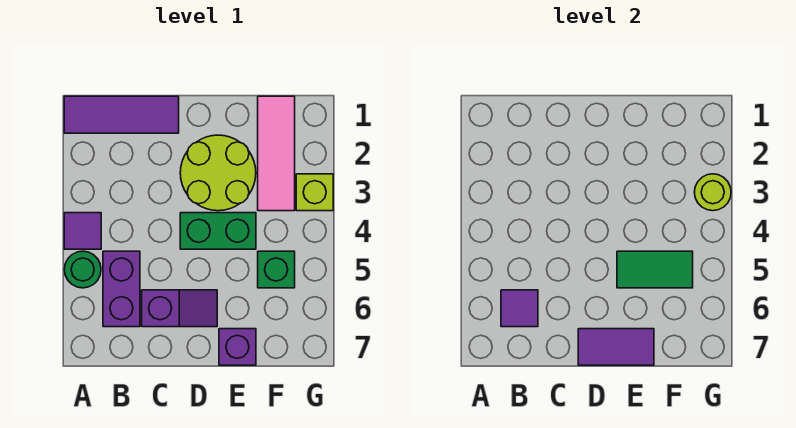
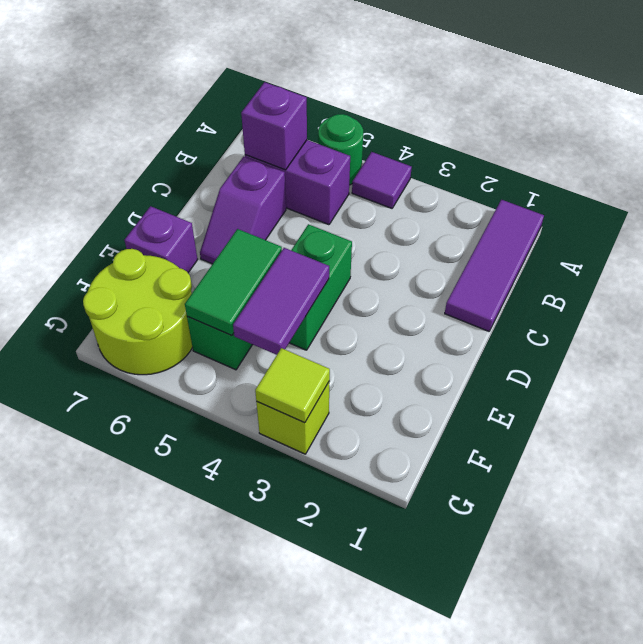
purple 1x1 tile [501,290,538,327] -> purple 1x1 brick [241,82,307,170]
lime 2x2 round brick [180,135,256,211] -> lime 2x2 round brick moved to [83,249,193,375]
purple 1x2 tile [578,329,654,365] -> purple 1x2 tile moved to [233,248,329,355]
pink 1x3 tile [258,96,295,211] -> none
lime 1x1 round brick [694,174,731,211] -> lime 1x1 tile [255,348,330,423]

